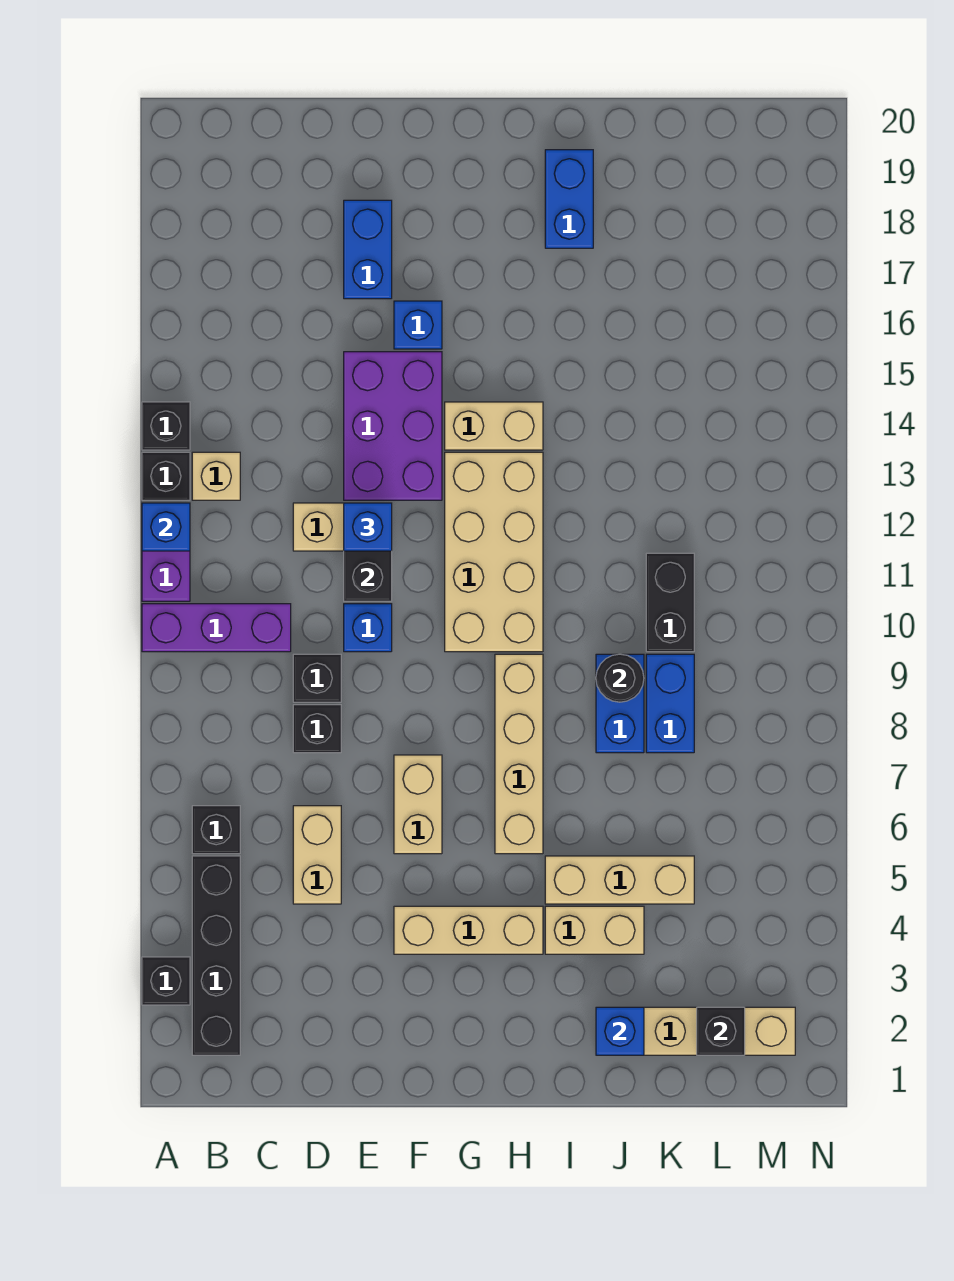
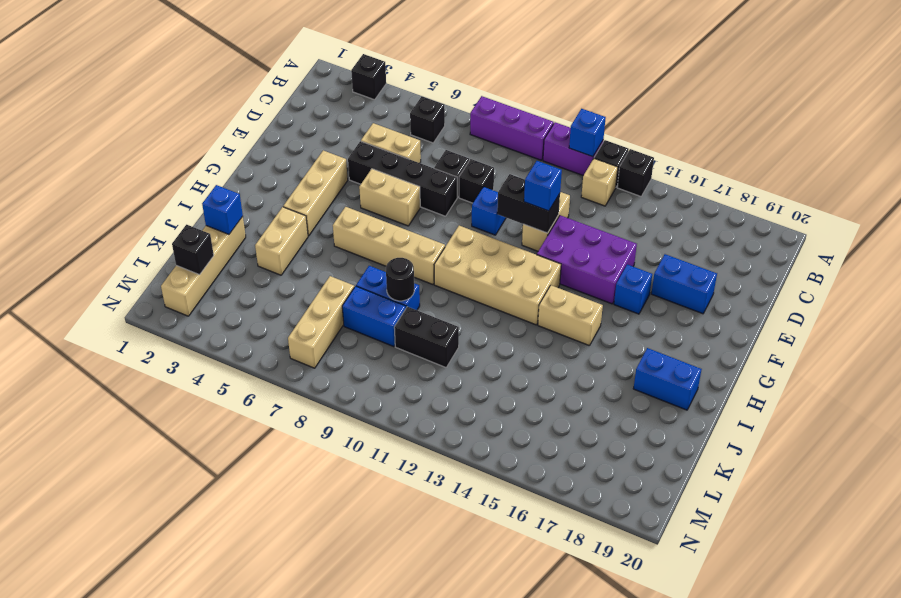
purple 1x3 brick [142,604,291,652] -> purple 1x3 brick turned to [470,96,554,160]
black 1x4 brick [192,856,240,1055] -> black 1x4 brick moved to [348,141,457,216]
tan 1x2 brick [445,402,543,450] -> tan 1x2 brick turned to [538,285,603,346]
tan 1x3 brick [545,856,694,904] -> tan 1x3 brick moved to [288,276,354,368]

